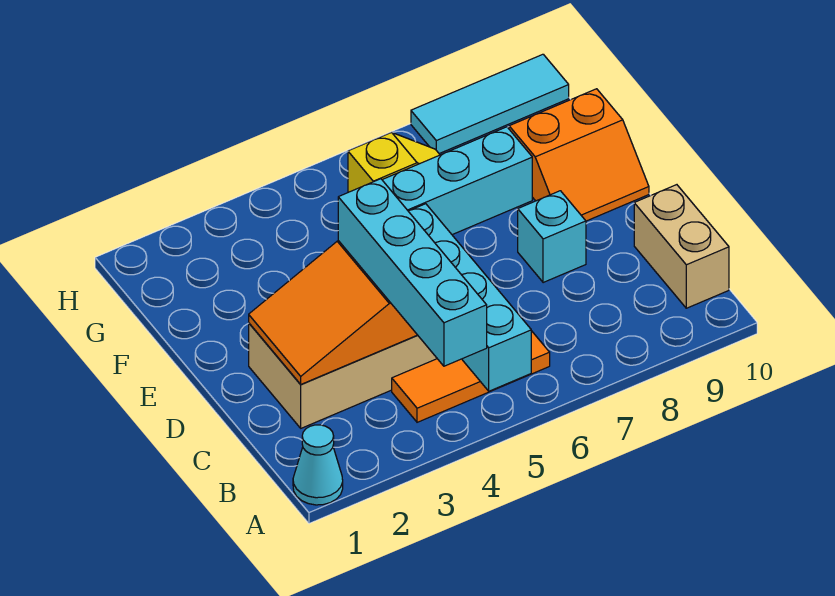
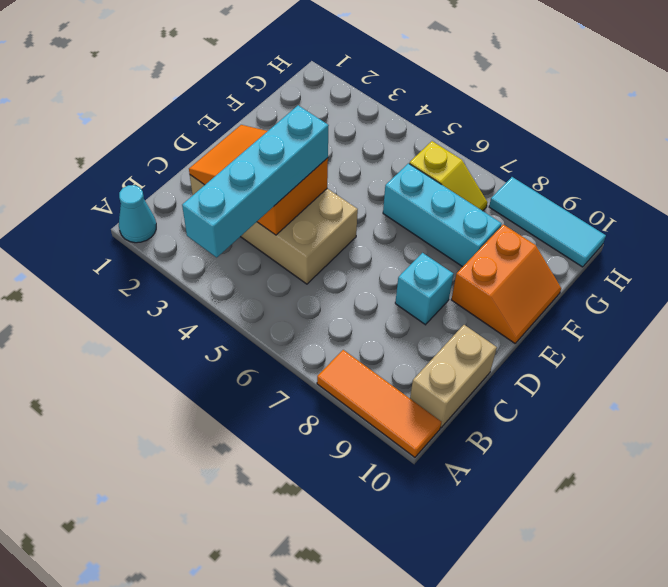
cyan 1x4 brick [408,204,531,391] -> none
orange 1x3 tile [392,331,550,422] -> orange 1x3 tile moved to [317,350,441,457]
orange 2x2 slope [509,89,649,221] -> orange 2x2 slope turned to [451,224,561,343]

